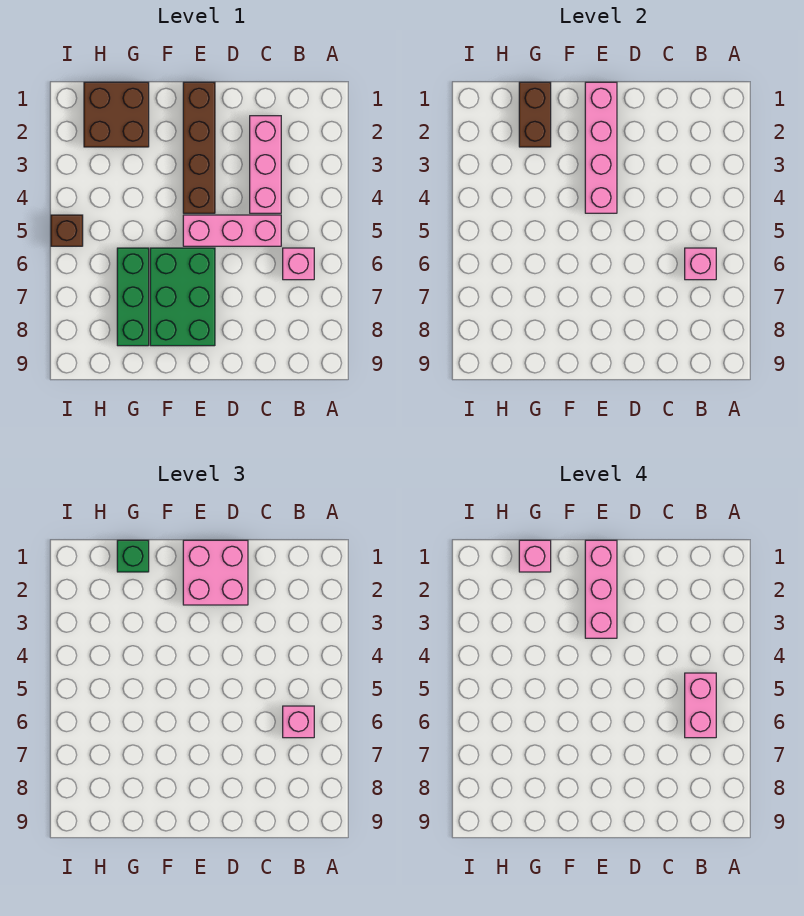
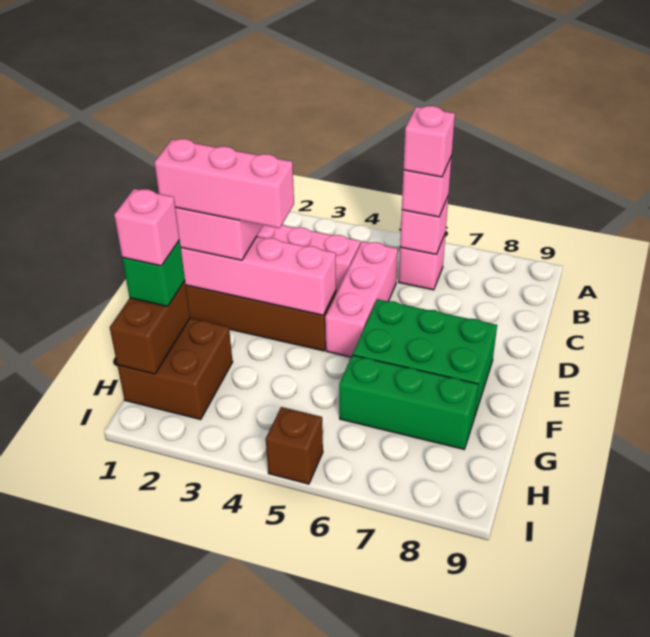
pink 1x2 brick [685,673,716,738] -> pink 1x1 brick [403,106,455,177]
brown 1x2 brick [519,82,551,147] -> brown 1x2 brick turned to [110,281,190,374]

